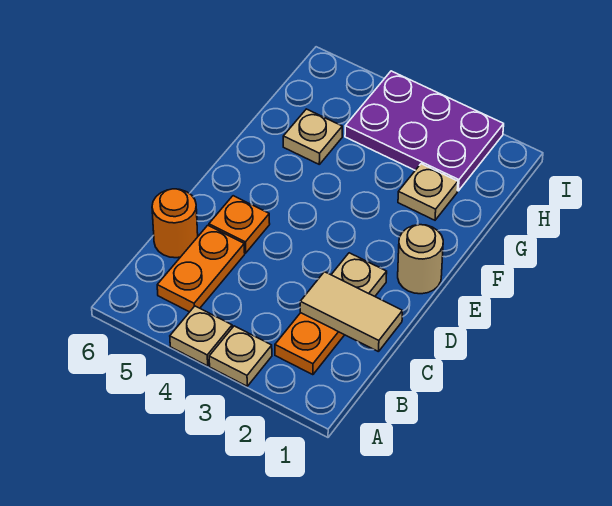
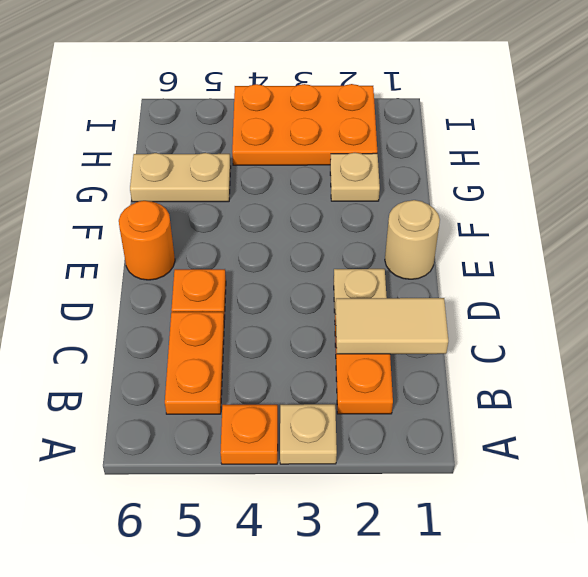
tan 1x1 plate [170,306,232,366] -> orange 1x1 plate [221,405,278,464]
orange 1x1 round brick [152,189,198,258] -> orange 1x1 round brick moved to [119,201,175,280]
tan 1x1 plate [283,109,342,164] -> tan 1x2 plate [130,153,231,202]
purple 2x3 plate [345,71,504,191] -> orange 2x3 plate [232,84,377,165]

